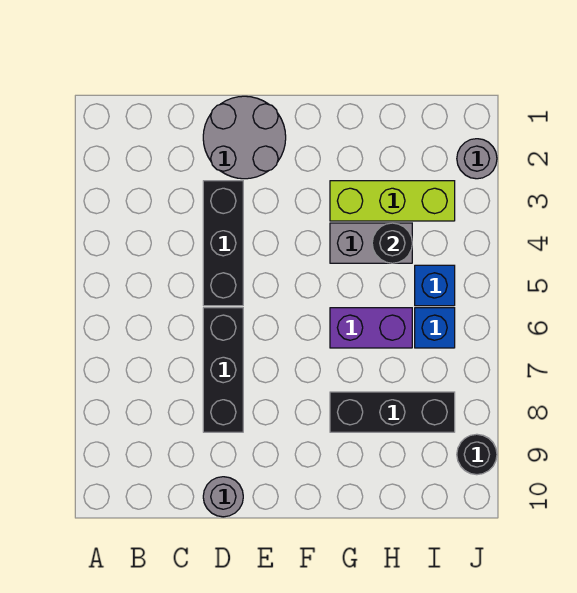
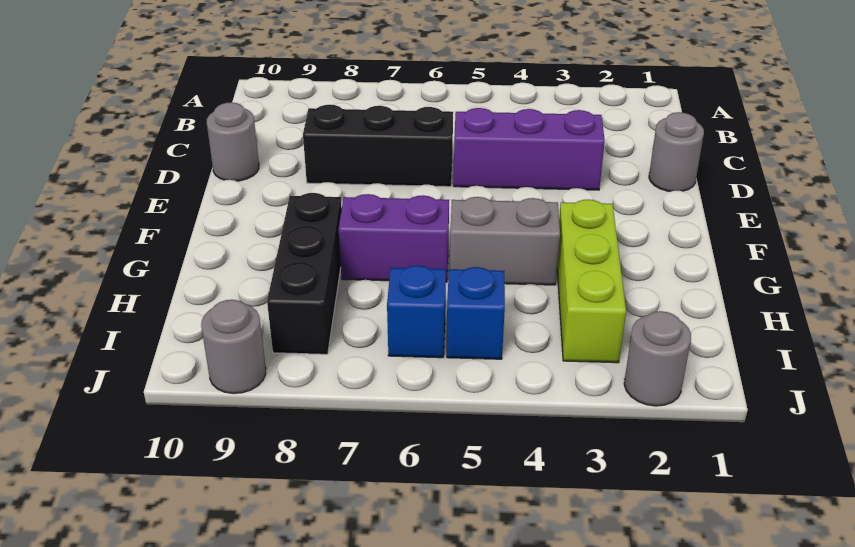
grey 2x2 round brick [203,96,286,179] -> grey 1x1 round brick [649,112,704,191]
black 1x3 brick [203,181,243,306] -> purple 1x3 brick [454,108,605,190]
grey 1x2 brick [330,223,412,263] -> grey 1x2 brick turned to [450,197,560,285]
purple 1x2 brick [330,308,412,348] -> purple 1x2 brick turned to [339,194,449,282]
black 1x1 round brick [372,223,412,263] -> none
black 1x1 round brick [457,434,497,475] -> grey 1x1 round brick [201,300,266,394]

